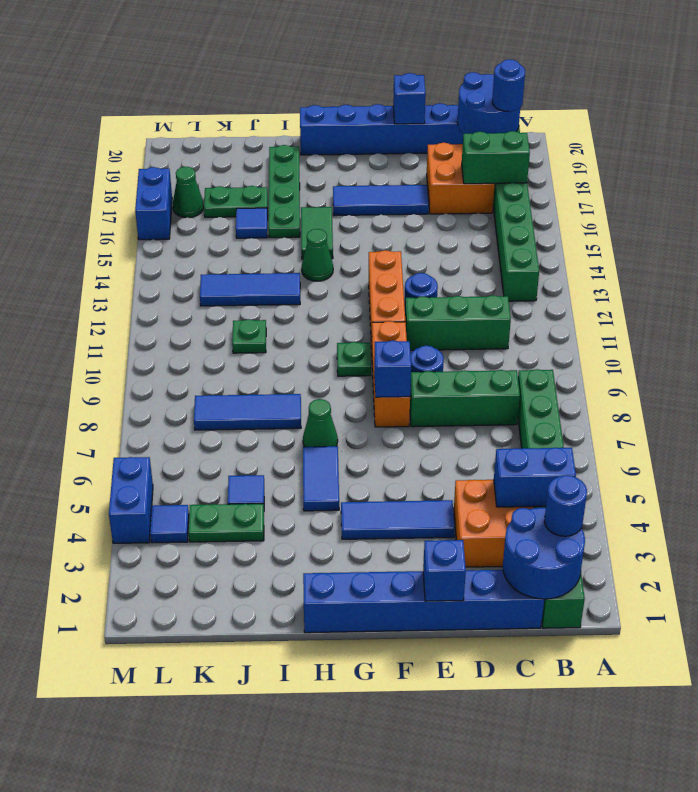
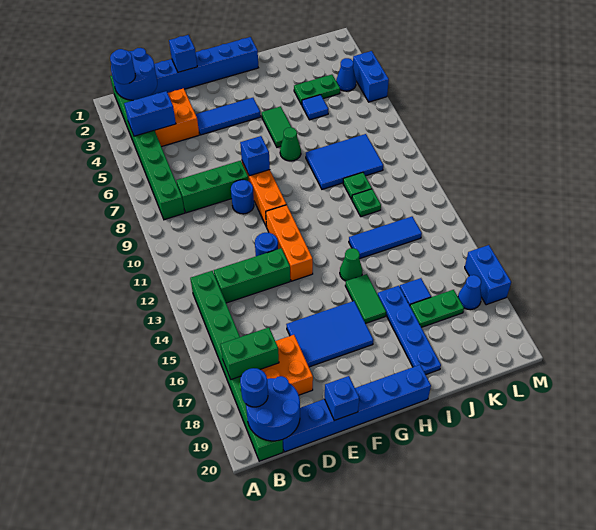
green 1x3 brick [405,295,511,350] -> green 1x3 brick moved to [214,248,290,303]
blue 1x3 tile [333,185,429,216] -> blue 2x3 tile [286,301,373,367]
green 1x1 plate [337,342,371,376] -> green 1x1 plate moved to [343,172,372,199]
blue 1x2 tile [303,446,339,511] -> green 1x2 tile [262,106,291,147]
blue 1x3 tile [194,394,301,430] -> blue 2x3 tile [306,134,383,189]
green 1x4 plate [268,145,300,238] -> blue 1x4 plate [378,286,441,375]
blue 1x1 tile [150,505,189,543] -> blue 1x1 cone [336,58,356,91]
green 1x1 cone [173,167,204,218] -> blue 1x1 cone [458,275,481,310]

